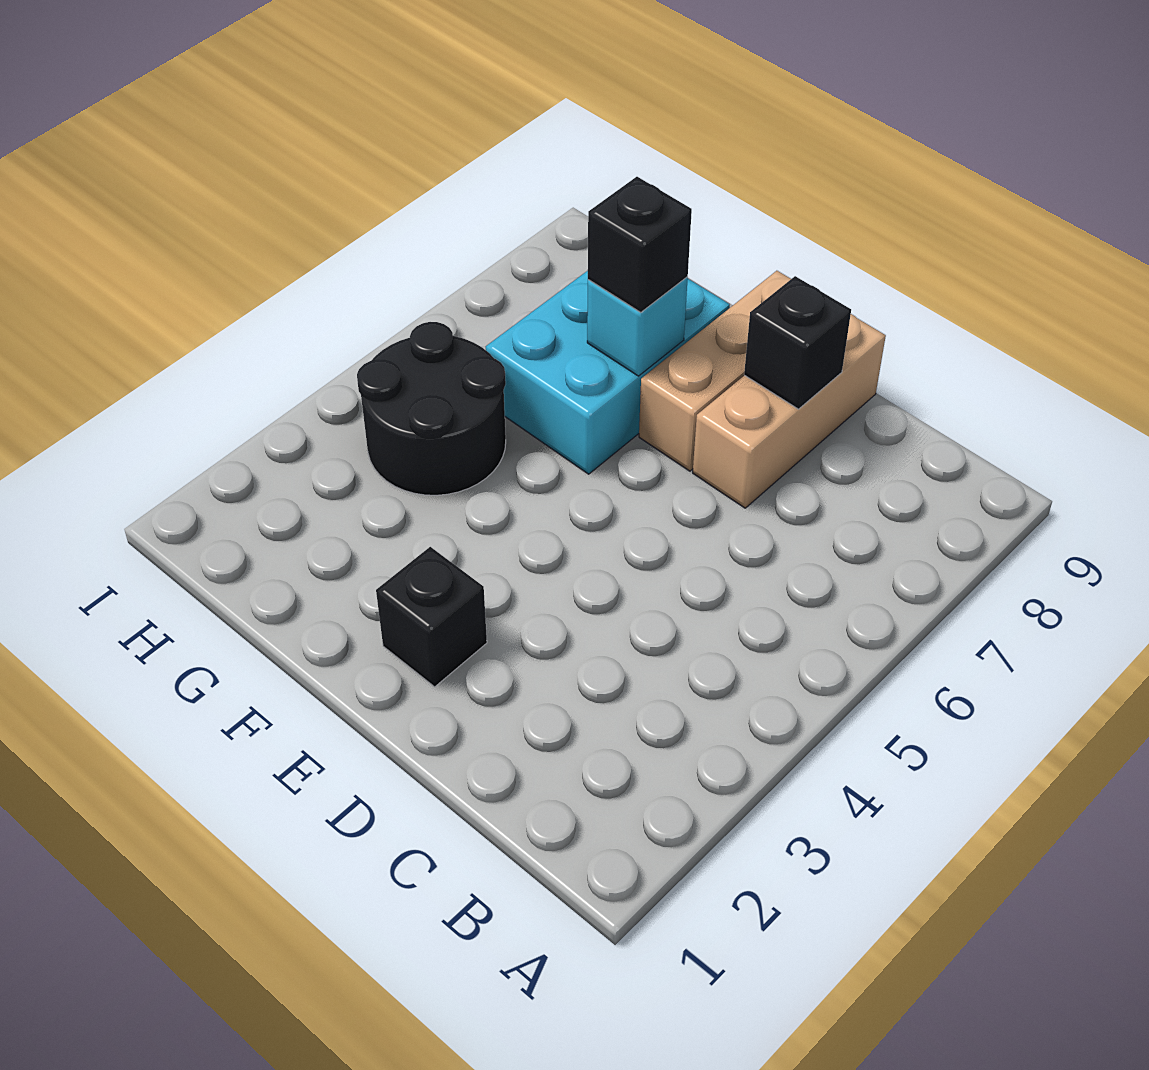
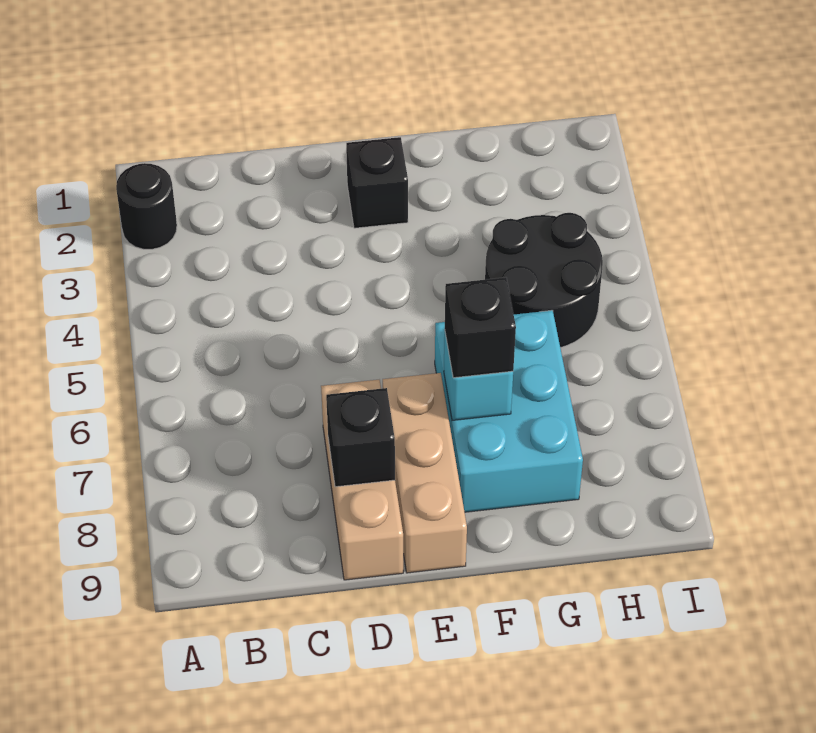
none -> black 1x1 round brick [116,163,177,249]

